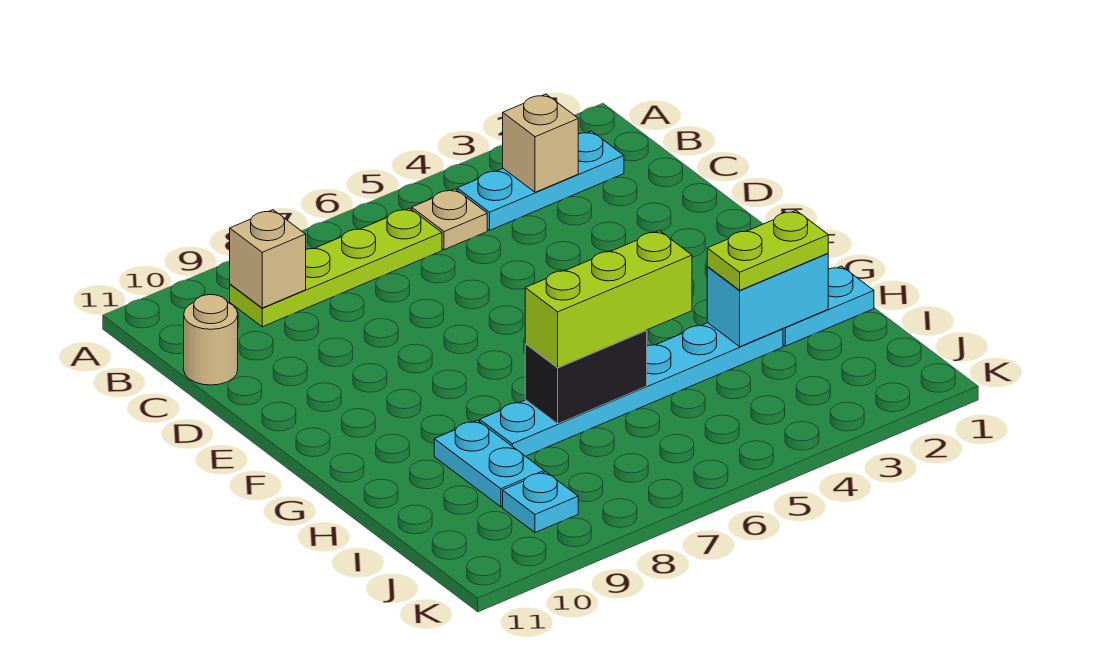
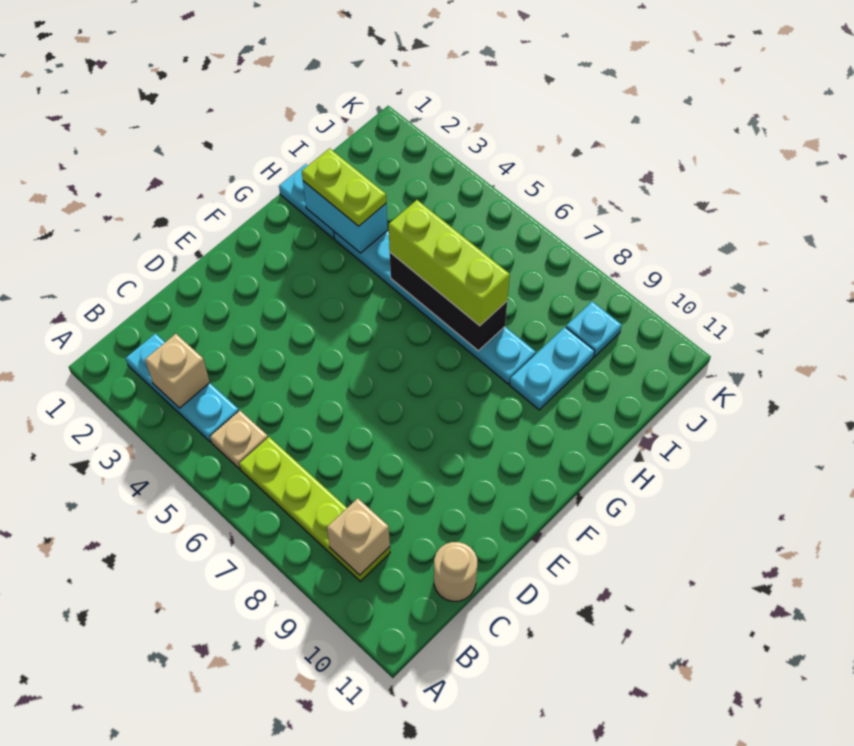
black 1x2 brick [525,331,647,424] -> black 1x3 brick [390,253,507,351]

